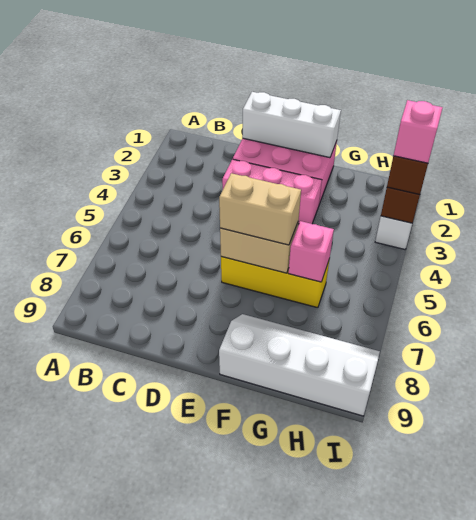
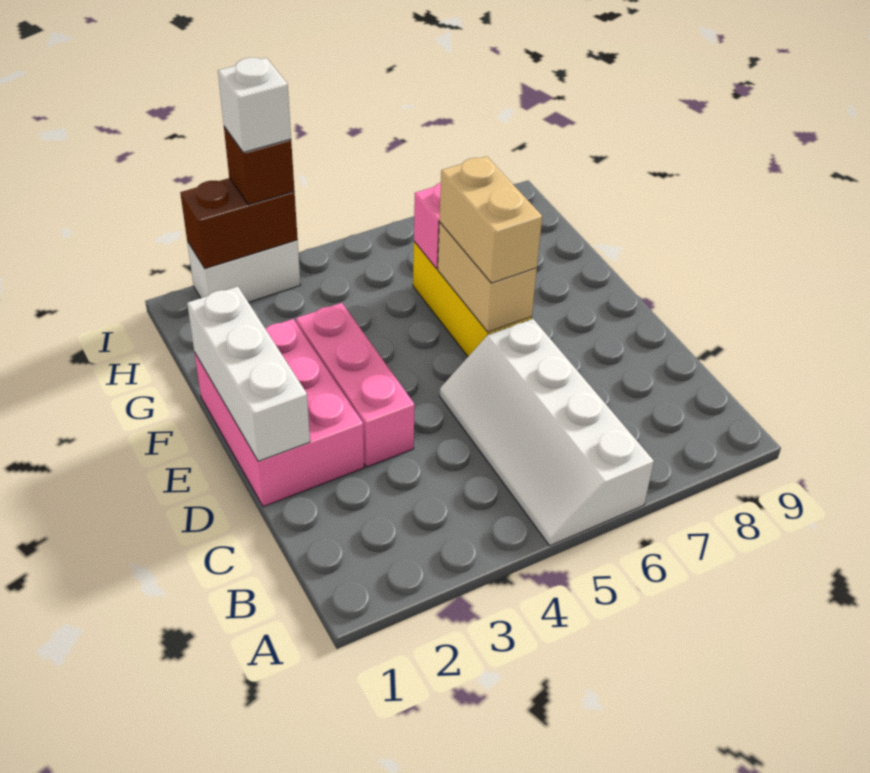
white 2x4 slope [219,314,380,416] -> white 2x4 slope moved to [440,319,654,546]
pink 1x1 brick [394,100,443,163] -> white 1x1 brick [218,58,291,152]

